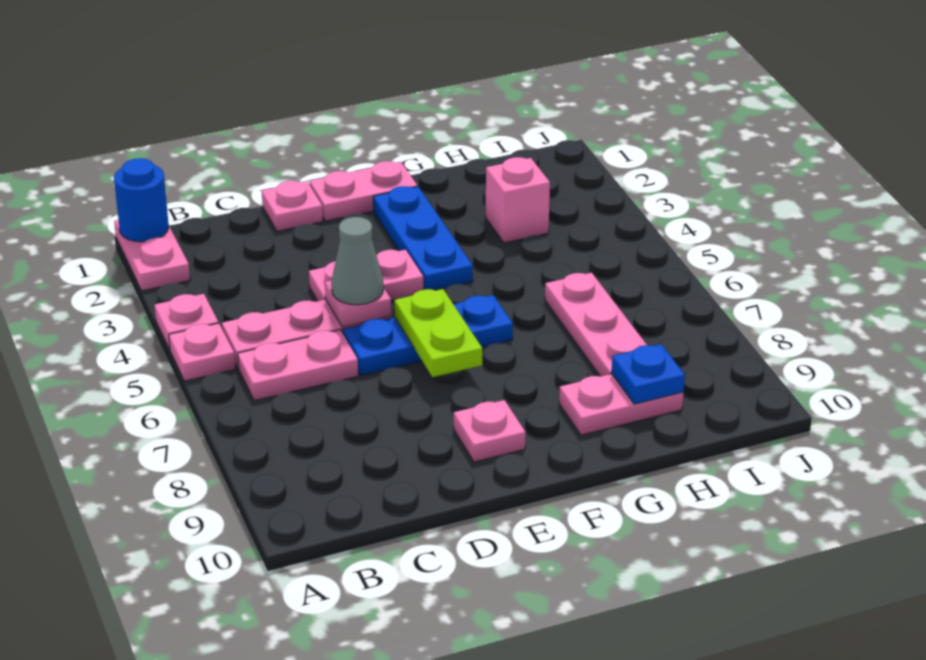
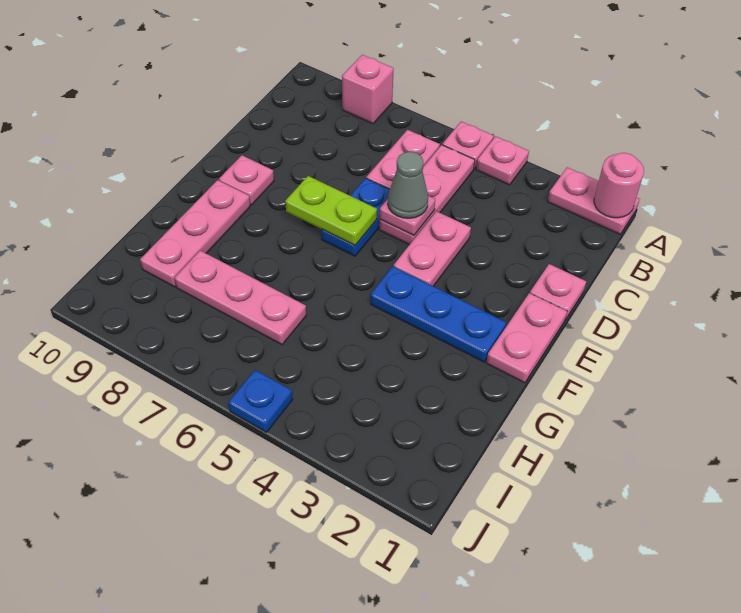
blue 1x1 round brick [114,158,169,242] -> pink 1x1 round brick [594,153,644,218]
blue 1x3 plate [343,295,513,376] -> blue 1x2 plate [321,178,390,256]
pink 1x2 plate [559,374,683,435] -> pink 1x3 plate [140,180,250,287]
pink 1x1 brick [486,157,550,243] -> pink 1x1 brick moved to [342,55,394,124]
blue 1x1 plate [612,344,685,404] -> blue 1x1 plate moved to [228,370,293,432]

